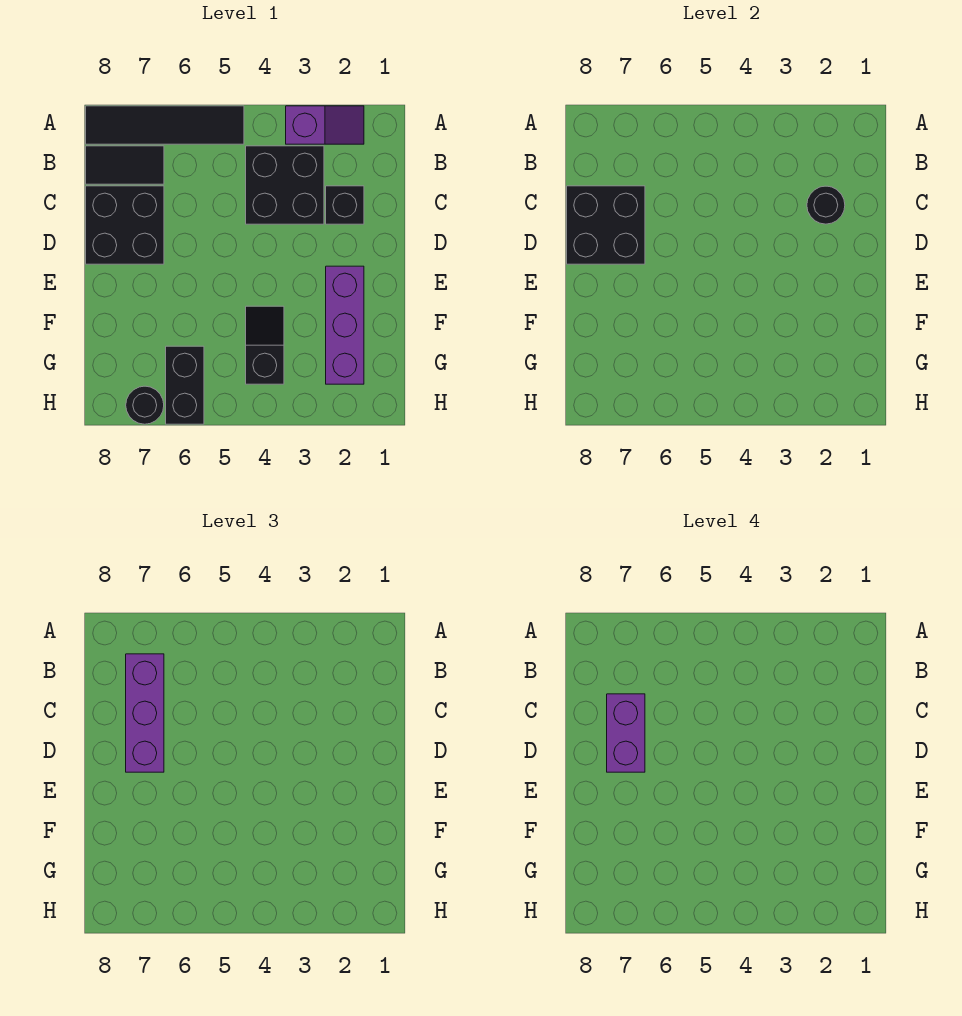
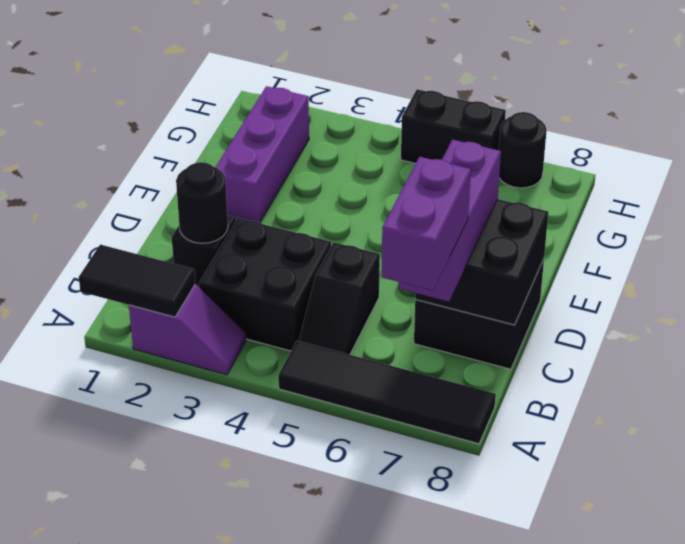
purple 1x2 slope [286,106,364,144] -> purple 1x2 slope turned to [129,284,246,375]
black 1x2 tile [86,146,164,184] -> black 1x2 tile moved to [79,245,195,317]
purple 1x2 brick [607,694,645,772] -> purple 1x2 brick moved to [381,157,471,290]
black 1x2 slope [246,306,284,384] -> black 1x2 slope moved to [299,242,380,355]
black 1x2 brick [166,346,204,424] -> black 1x2 brick turned to [401,89,506,164]

